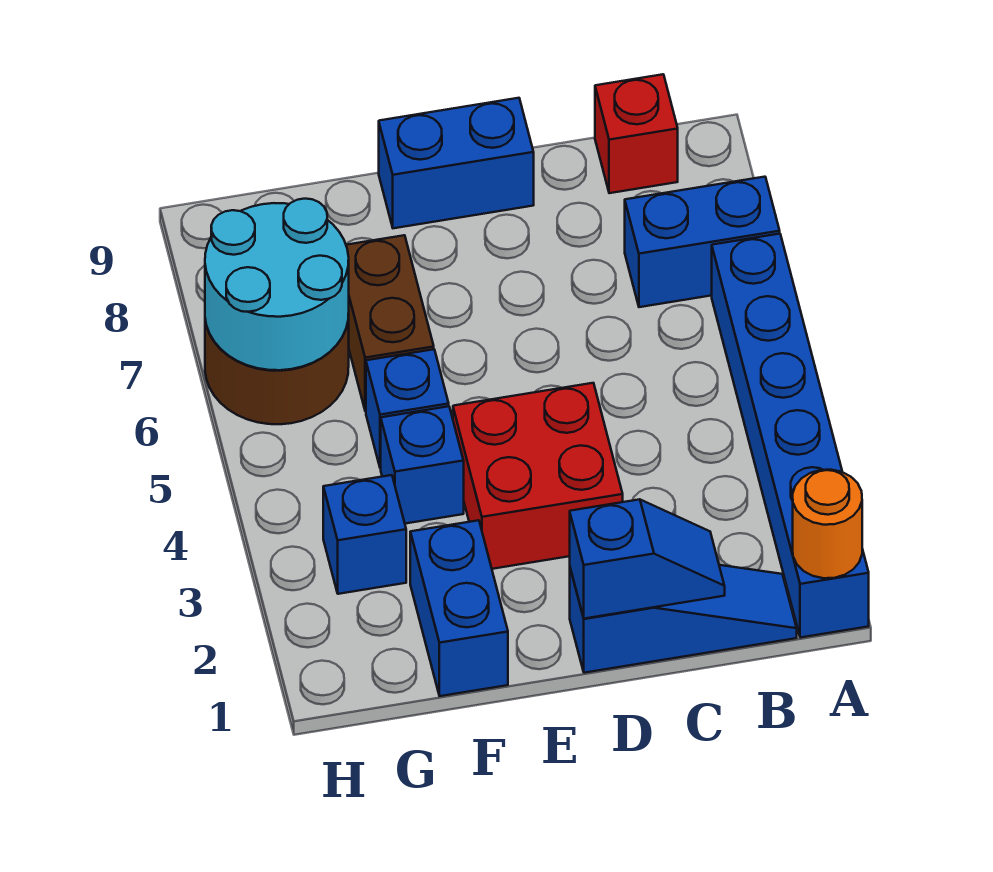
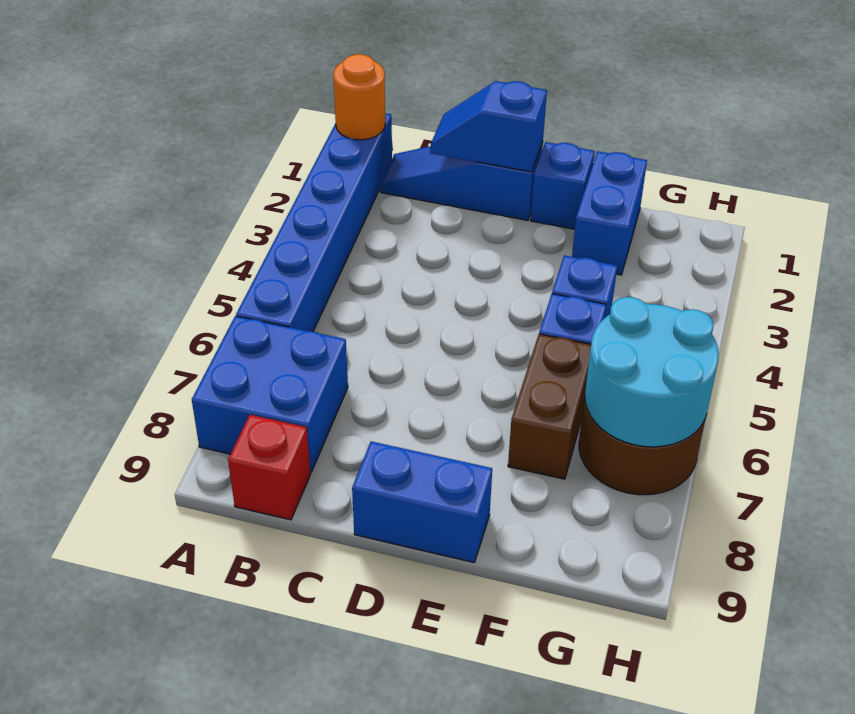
blue 1x2 brick [625,177,780,307] -> blue 2x2 brick [192,316,348,472]
red 2x2 brick [453,383,623,569] -> none
blue 1x1 brick [323,475,406,594] -> blue 1x1 brick moved to [531,142,595,229]

